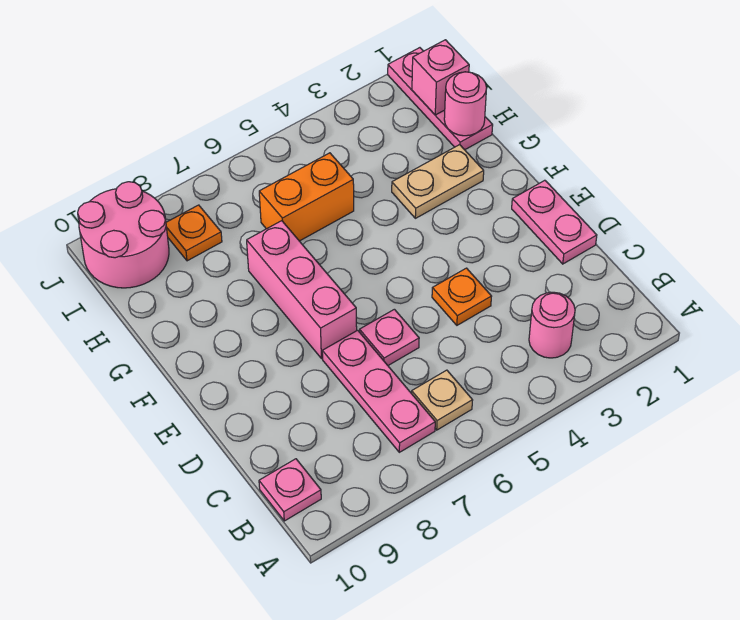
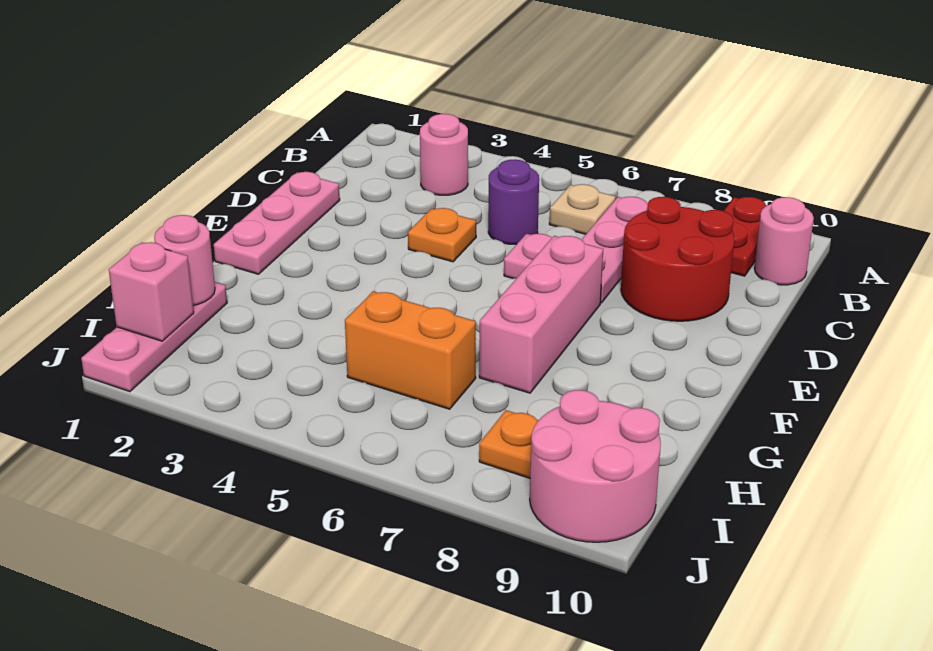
none -> red 1x2 plate [724,197,767,276]
pink 1x1 plate [259,459,321,521] -> pink 1x1 round brick [754,197,814,285]
none -> purple 1x1 round brick [488,160,539,244]
none -> red 2x2 round brick [621,197,734,321]
pink 1x2 plate [512,180,597,264] -> pink 1x3 plate [214,172,340,274]
tan 1x2 plate [392,145,484,218] -> none

